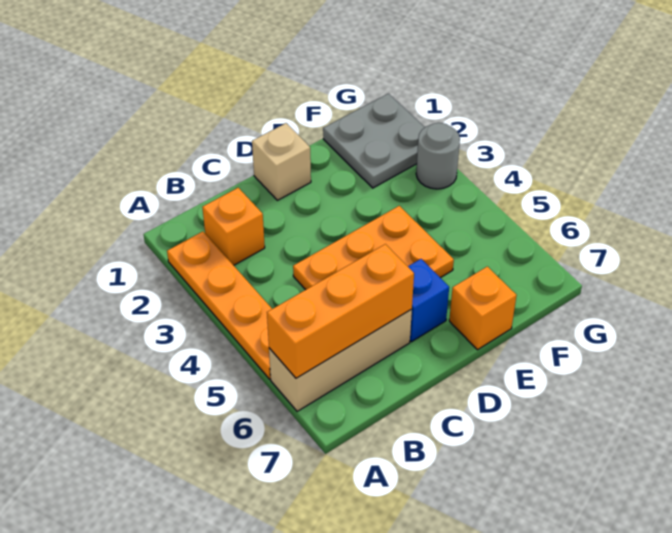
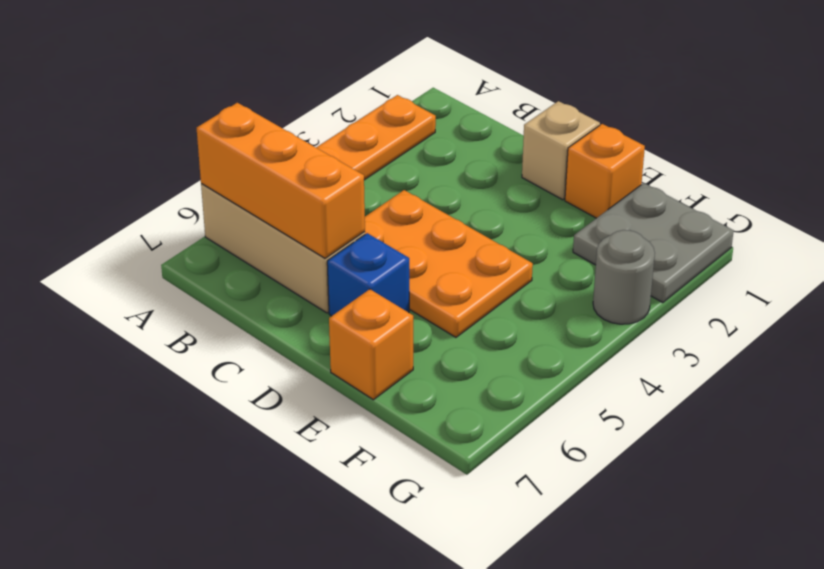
orange 1x1 brick [202,188,265,265] -> orange 1x1 brick moved to [565,124,645,218]

